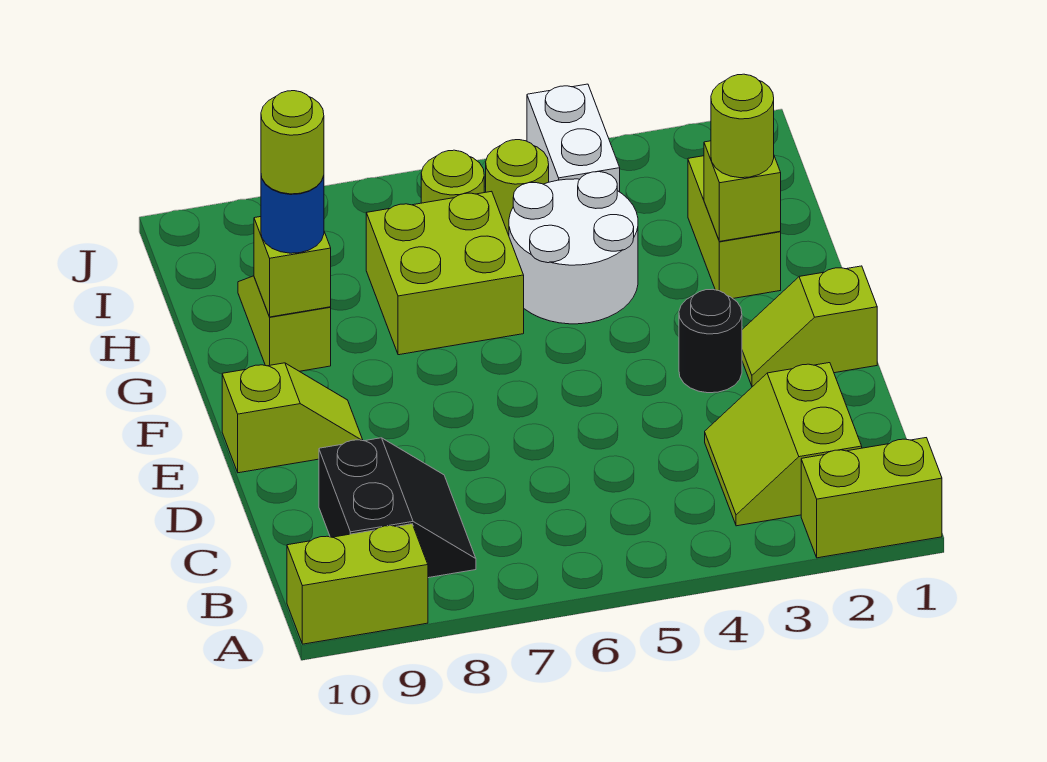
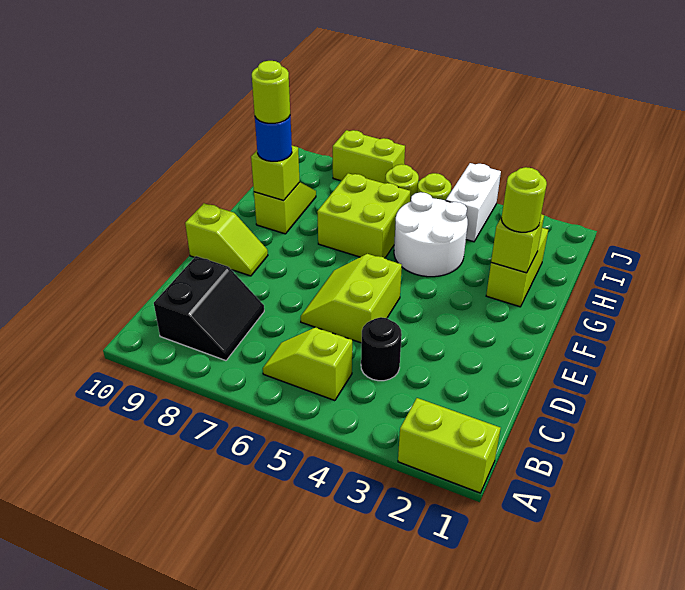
lime 1x2 brick [287,524,428,644] -> lime 1x2 brick moved to [333,130,405,184]
lime 2x2 slope [705,363,862,526] -> lime 2x2 slope moved to [301,254,402,343]
lime 1x2 slope [742,266,877,387] -> lime 1x2 slope moved to [263,327,352,401]
black 1x1 round brick [679,289,742,393] -> black 1x1 round brick moved to [361,317,402,381]

